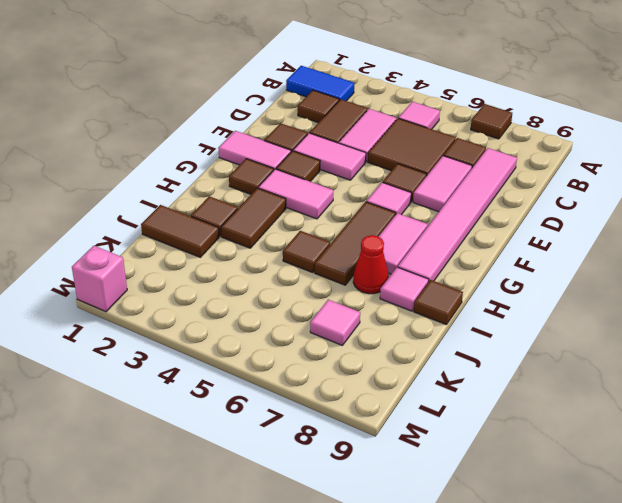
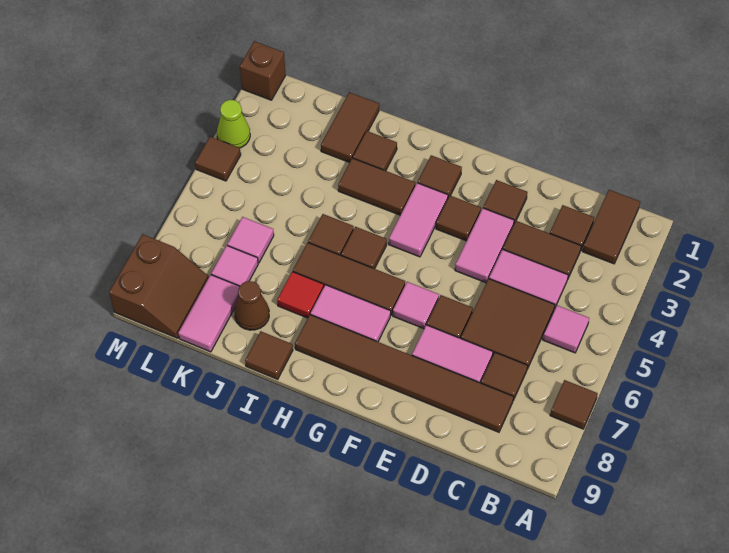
blue 1x2 tile [286,66,354,101] -> brown 1x2 tile [582,190,640,264]
pink 1x6 tile [398,148,517,281] -> brown 1x6 tile [295,315,513,432]
pink 1x2 tile [218,131,291,170] -> pink 1x2 tile moved to [178,275,240,352]
none -> brown 1x1 tile [341,227,387,269]
red 1x1 cone [353,235,389,294] -> red 1x1 tile [277,272,324,318]
pink 1x1 tile [380,267,429,311] -> pink 1x1 tile moved to [227,217,274,263]
none -> brown 1x1 cone [234,281,269,330]
none -> brown 2x2 slope [109,234,209,338]
pink 1x1 brick [72,246,127,312] -> brown 1x1 brick [240,41,286,100]
none -> lime 1x1 cone [217,100,250,148]
none -> brown 1x1 tile [195,137,241,181]

